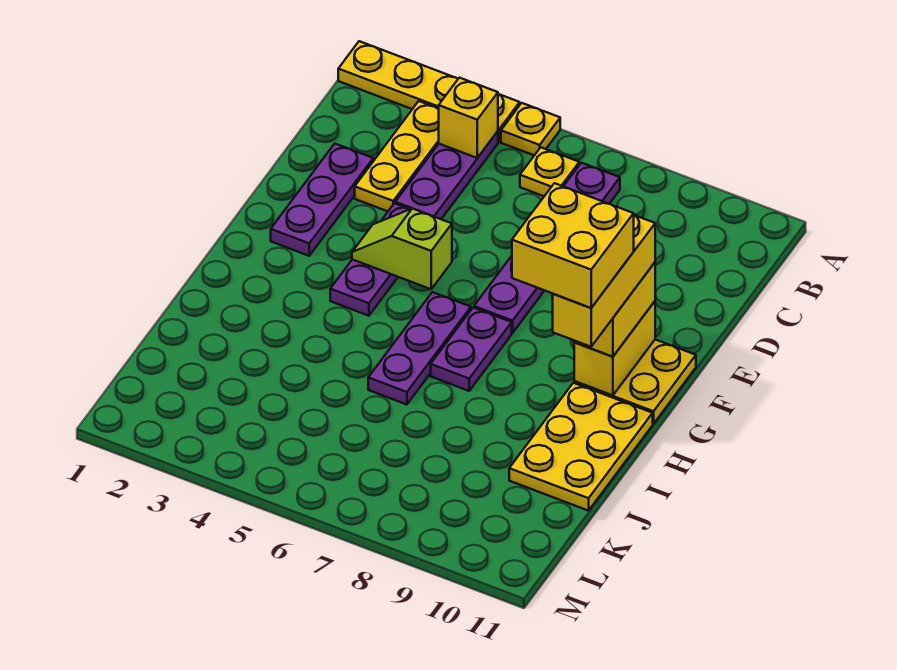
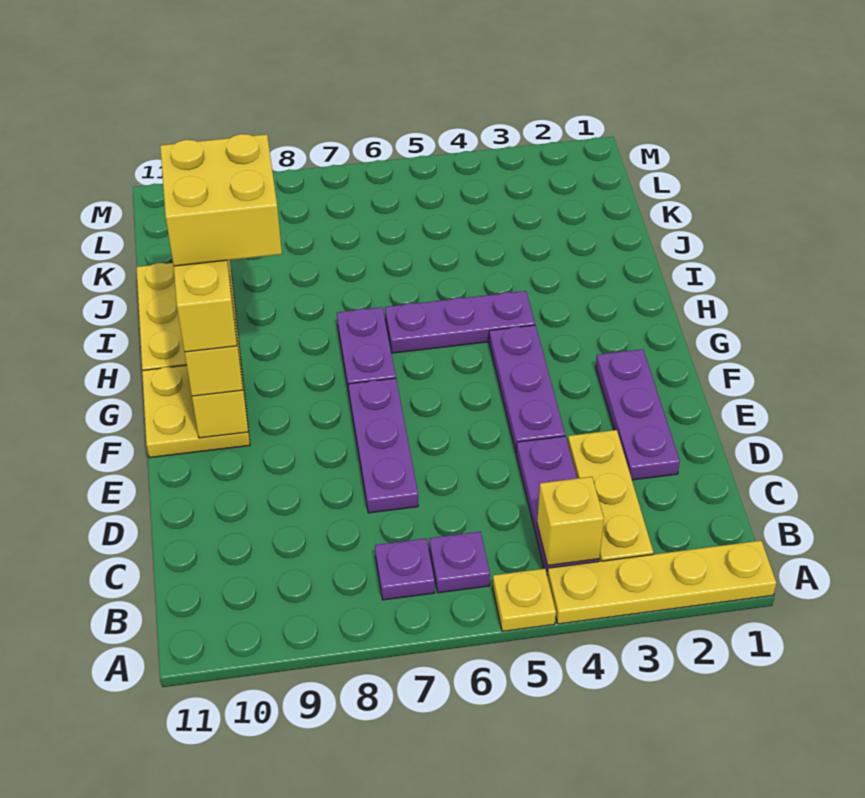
yellow 1x1 plate [520,147,579,196] -> purple 1x1 plate [429,532,490,593]
lime 1x2 slope [352,208,452,289] -> none
purple 1x3 plate [368,292,471,405] -> purple 1x3 plate turned to [385,291,535,353]

